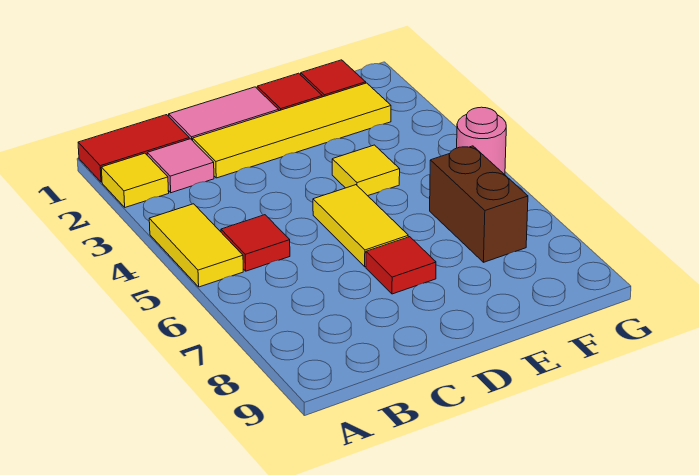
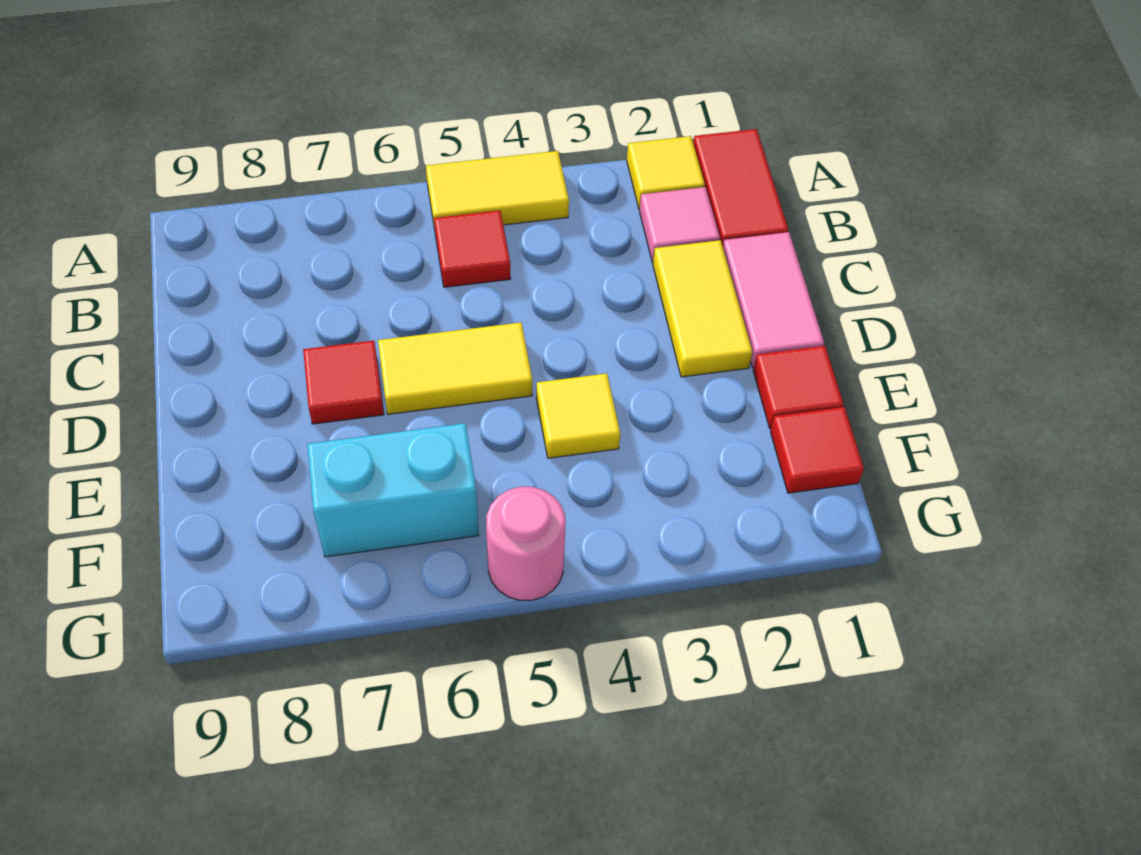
yellow 1x4 tile [193,83,391,178] -> yellow 1x2 tile [653,240,752,377]
brown 1x2 brick [430,146,528,262] -> cyan 1x2 brick [307,423,479,557]

